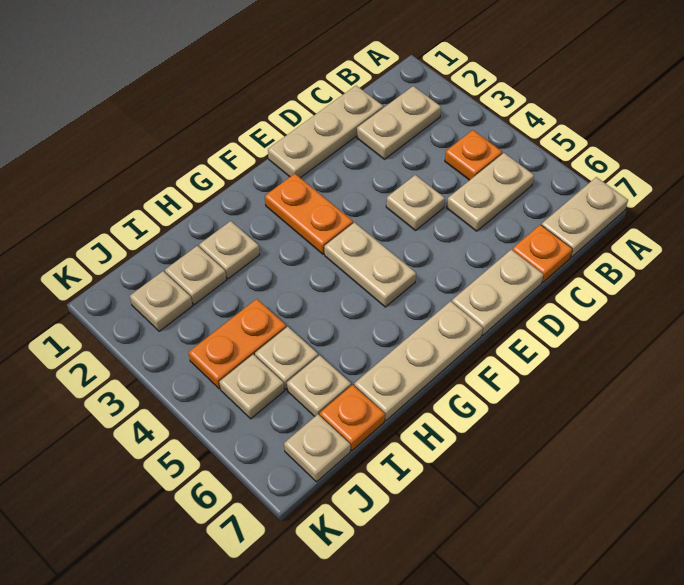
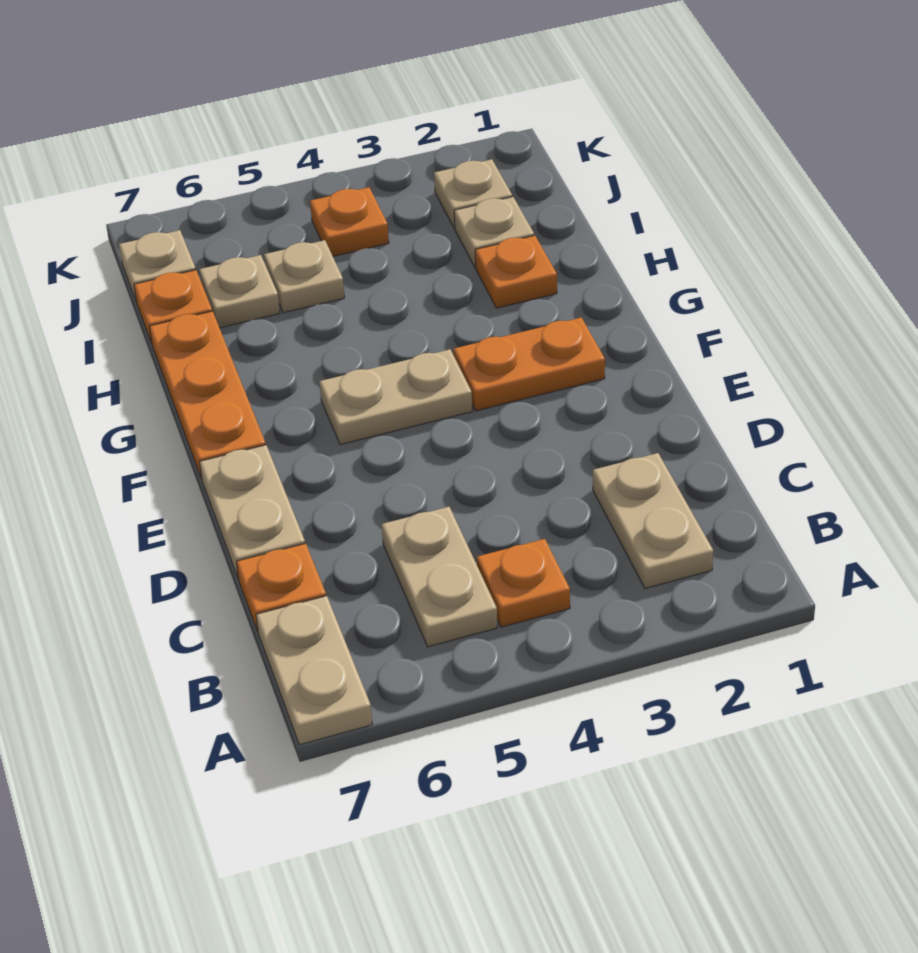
tan 1x3 plate [268,86,383,178] -> none
tan 1x1 plate [386,175,445,231] -> none
tan 1x3 plate [354,301,483,420] -> orange 1x3 plate [149,311,266,479]
tan 1x1 plate [199,221,260,279] -> orange 1x1 plate [475,236,557,308]
orange 1x2 plate [188,299,286,389] -> orange 1x1 plate [310,187,389,256]
tan 1x1 plate [219,355,284,419] -> none

